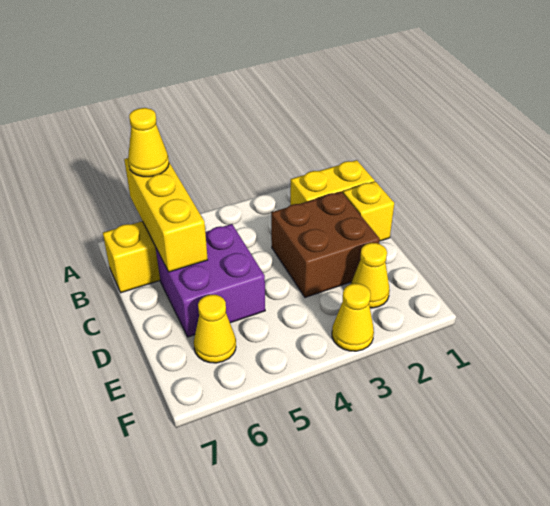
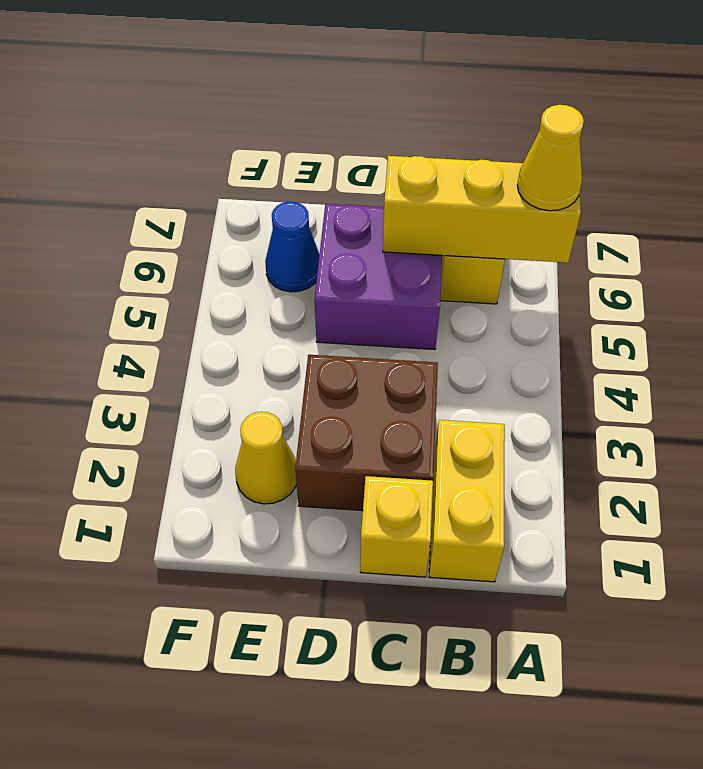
yellow 1x1 cone [194,295,236,363] -> blue 1x1 cone [265,202,320,292]
yellow 1x1 cone [332,284,374,351] -> none

